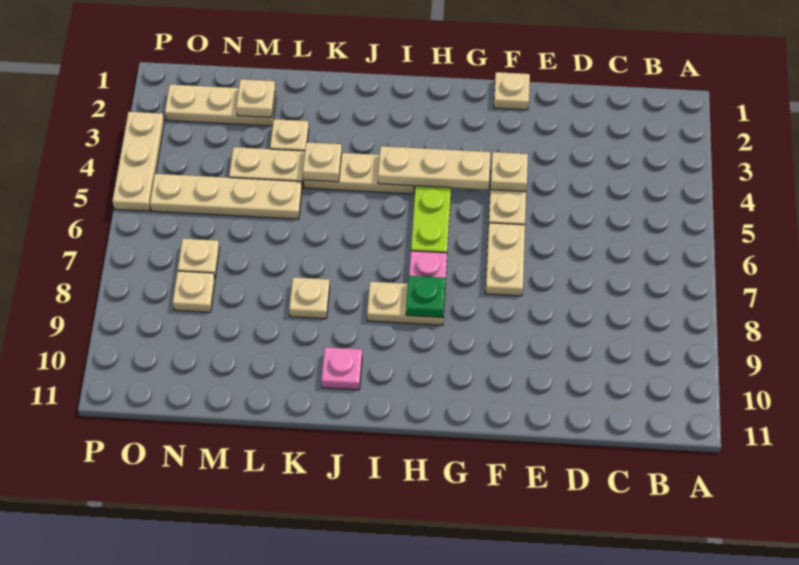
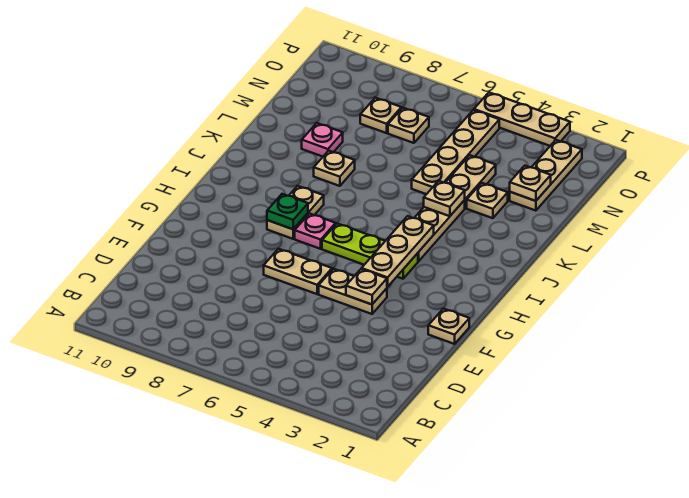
pink 1x1 plate [321,347,362,390] -> pink 1x1 plate moved to [302,123,343,157]

